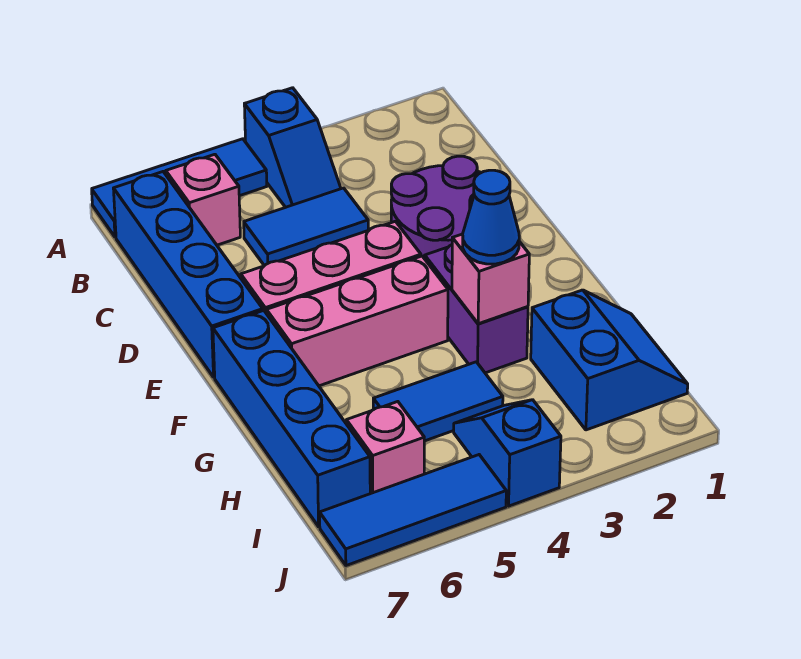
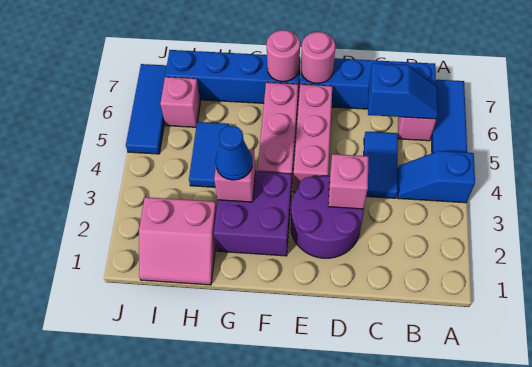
none -> pink 1x1 brick [328,154,369,209]
none -> pink 1x1 round brick [301,32,335,83]
purple 1x2 brick [425,245,528,373] -> purple 2x2 brick [214,172,292,256]
none -> pink 1x1 round brick [267,30,300,82]
blue 2x2 slope [531,290,688,430] -> pink 2x2 slope [139,197,217,285]
blue 1x2 slope [454,400,561,506] -> blue 1x2 slope moved to [368,63,438,119]

